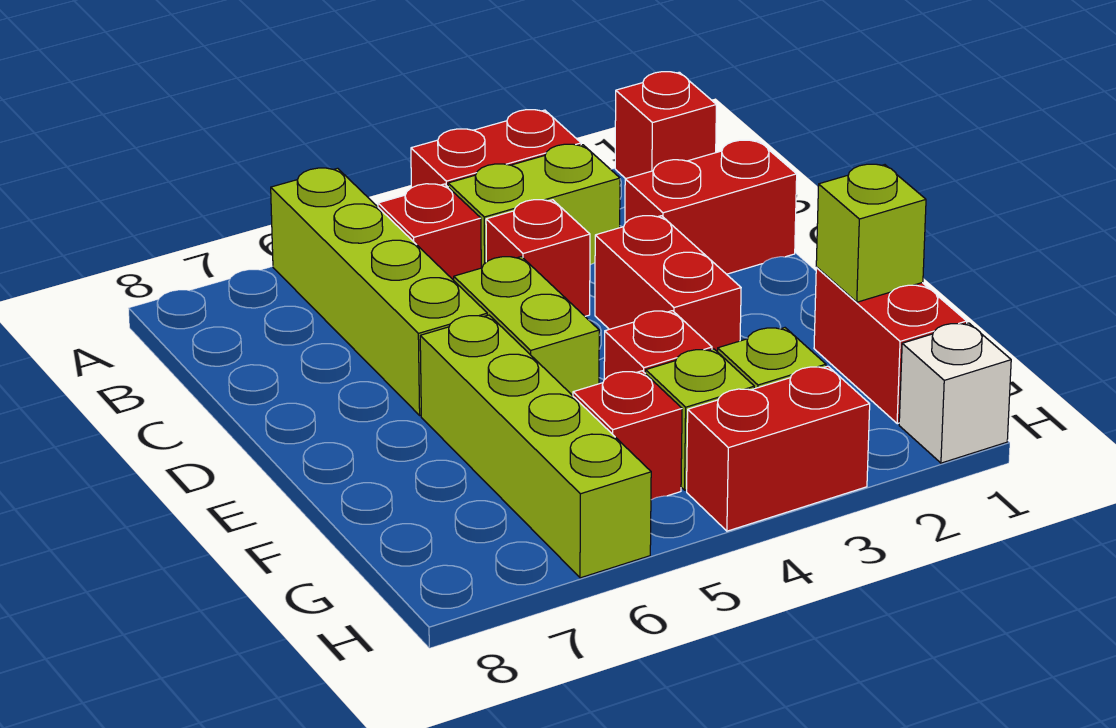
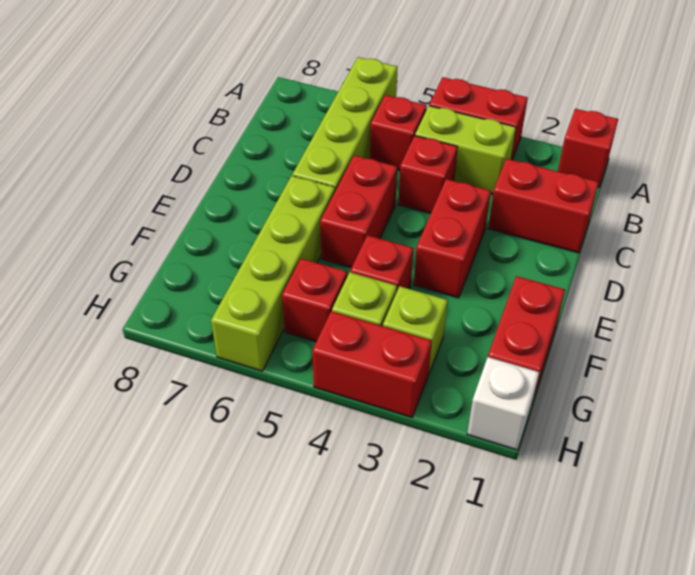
lime 1x2 brick [454,257,599,396] -> red 1x2 brick [320,155,397,268]
lime 1x1 brick [816,164,926,302] -> none

